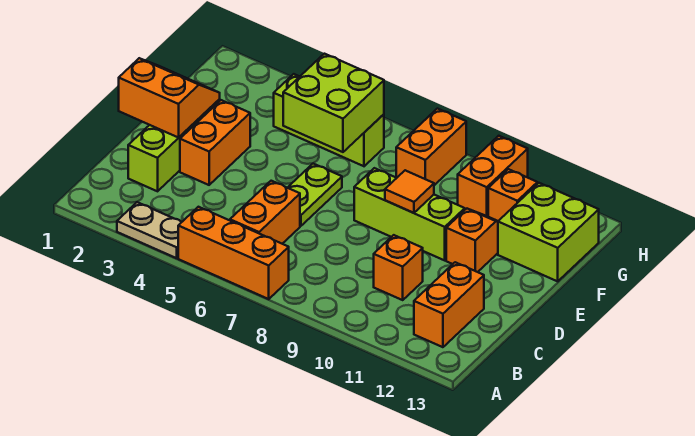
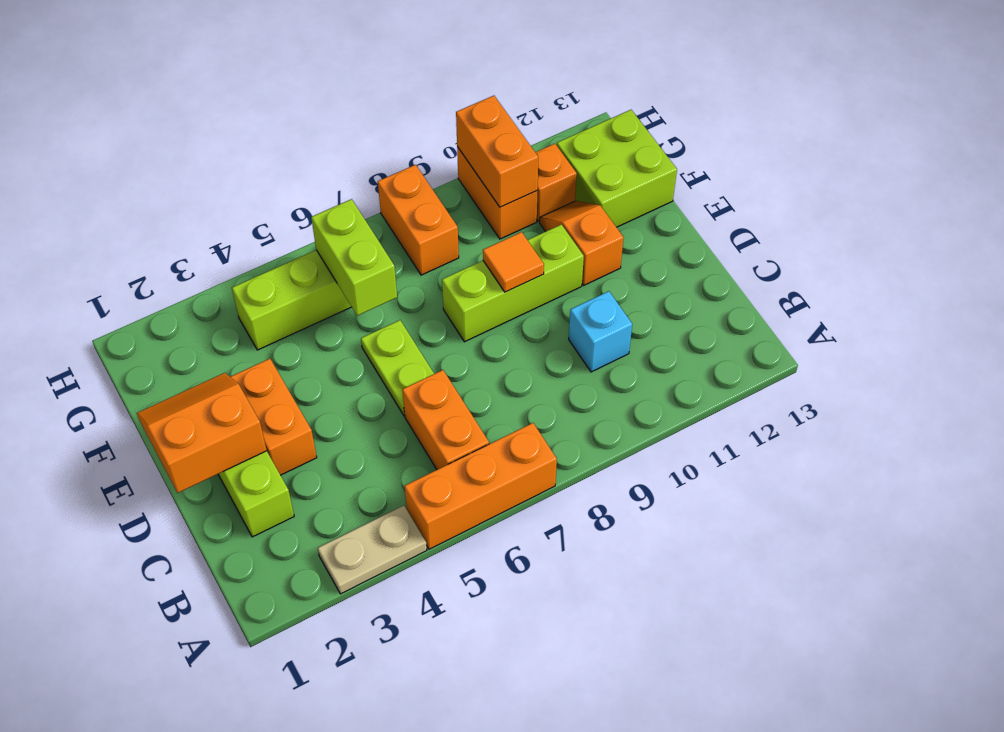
orange 1x2 brick [414,262,484,347] -> orange 1x2 brick moved to [456,96,538,207]
orange 1x1 brick [374,235,423,300] -> cyan 1x1 brick [569,291,632,372]
lime 2x2 brick [283,54,384,152] -> lime 1x2 brick [311,199,397,316]

